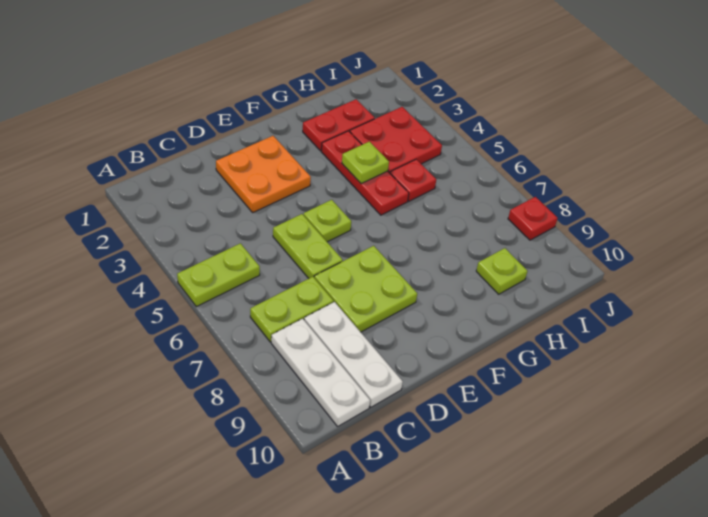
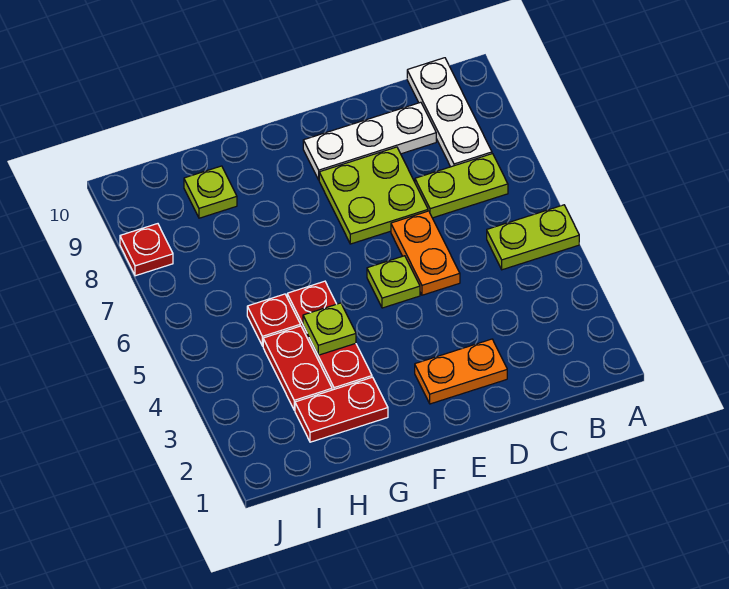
white 1x3 plate [304,302,403,407] -> white 1x3 plate turned to [303,102,436,180]
orange 2x2 plate [216,136,311,212] -> orange 1x2 plate [415,339,507,404]
lime 1x2 plate [273,214,343,278] -> orange 1x2 plate [391,211,460,295]
red 2x2 plate [350,107,442,173] -> red 1x2 plate [263,326,332,410]

